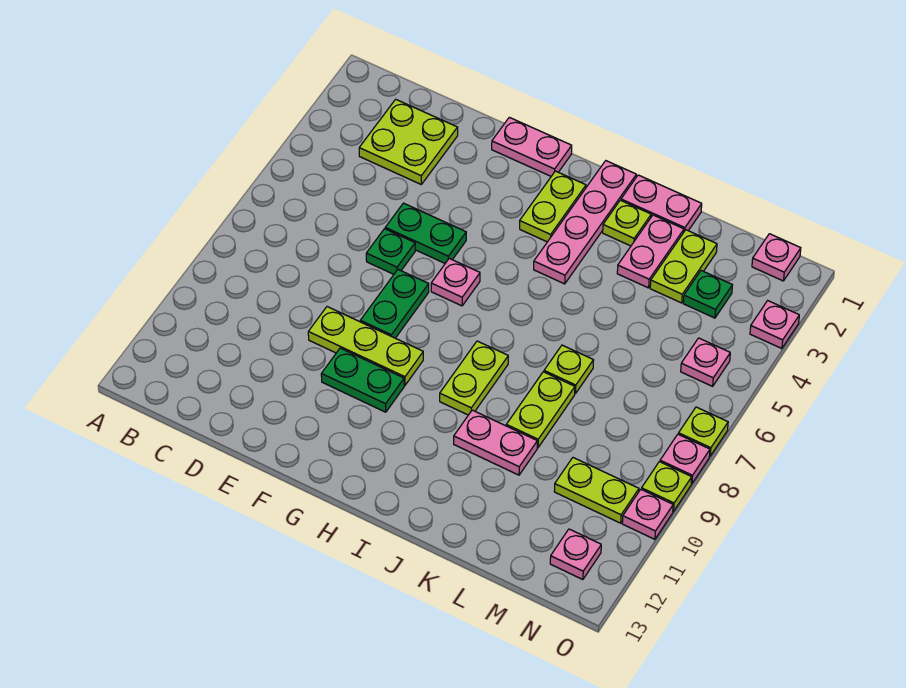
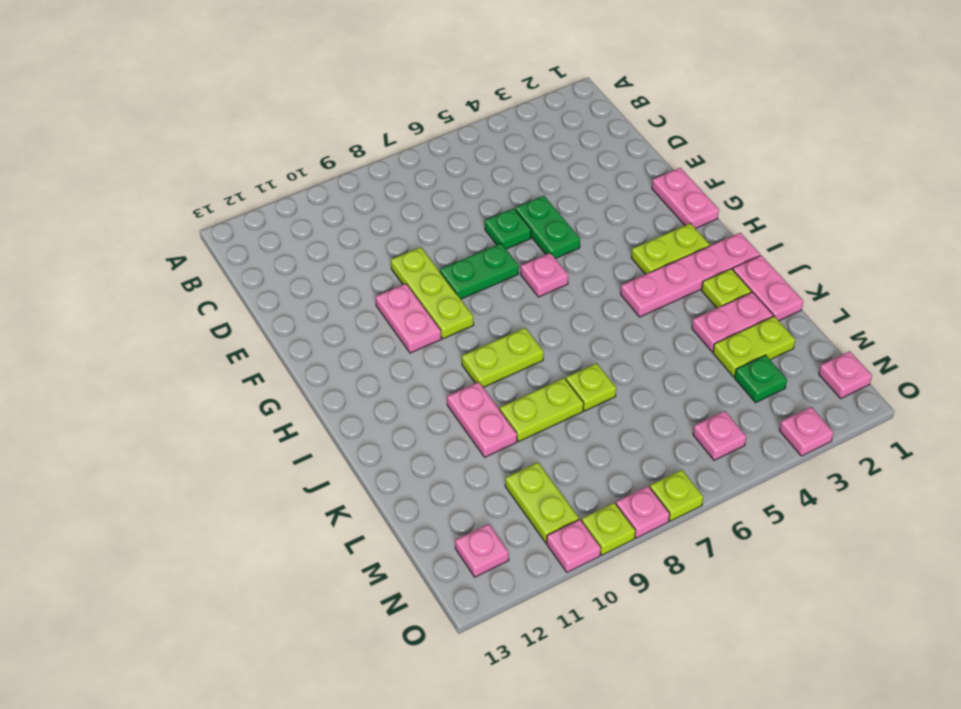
lime 2x2 plate [359,99,458,184] -> none
green 1x2 plate [321,348,404,412] -> pink 1x2 plate [376,284,441,353]

